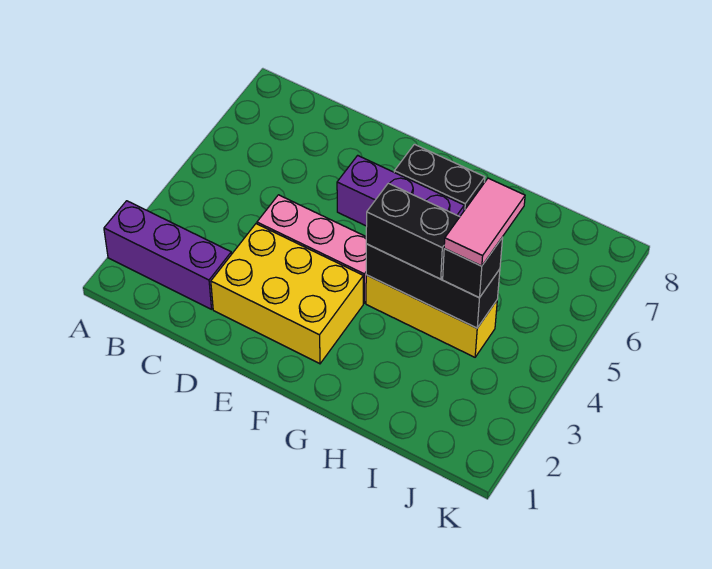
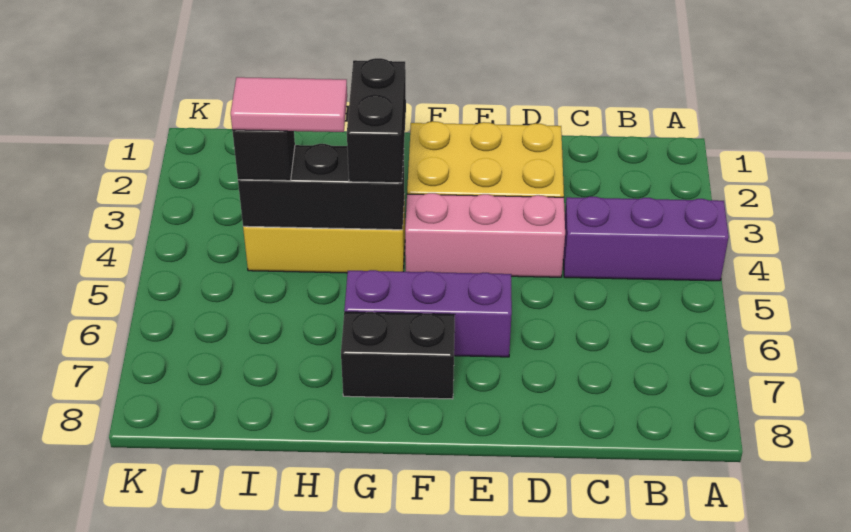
purple 1x3 brick [104,201,231,309] -> purple 1x3 brick moved to [563,197,729,281]
black 1x2 brick [366,183,459,279] -> black 1x2 brick turned to [347,58,406,183]
pink 1x2 tile [444,178,525,266] -> pink 1x2 tile turned to [231,77,347,132]

